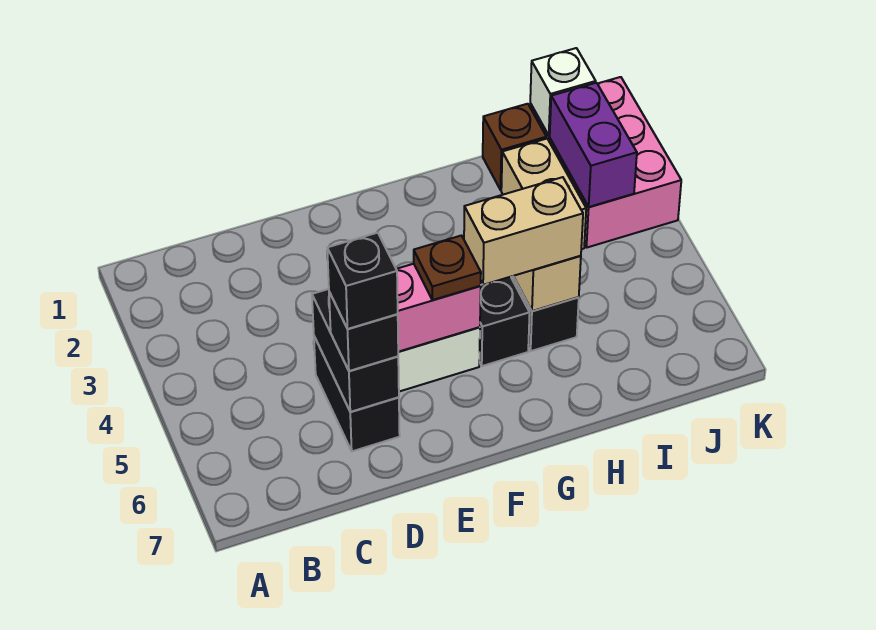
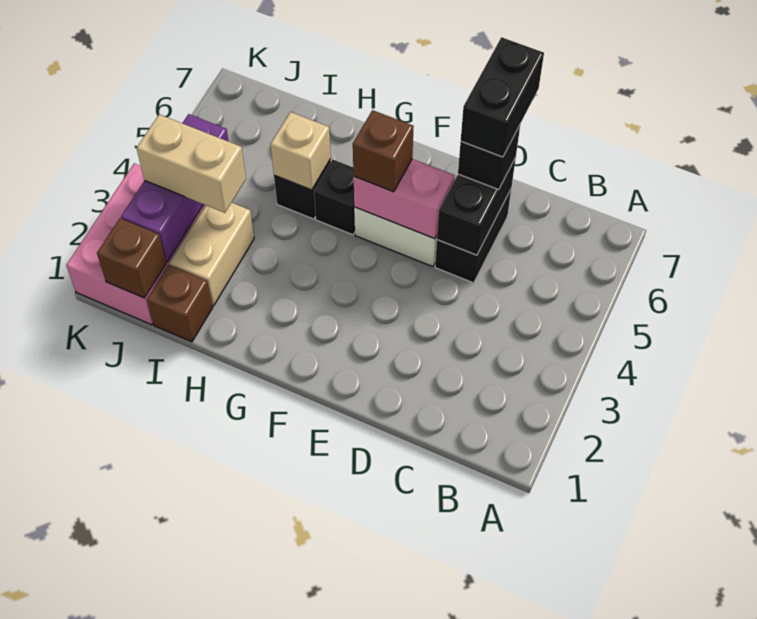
black 1x1 brick [327,233,398,329] -> black 1x2 brick [461,37,544,157]
brown 1x1 plate [414,236,481,300] -> brown 1x1 brick [353,110,414,192]
tan 1x2 brick [464,177,583,285] -> tan 1x2 brick moved to [137,114,246,213]
white 1x1 brick [530,48,596,135] -> brown 1x1 brick [97,218,166,298]
purple 1x2 brick [550,83,637,207] -> purple 1x3 brick [121,114,229,262]

